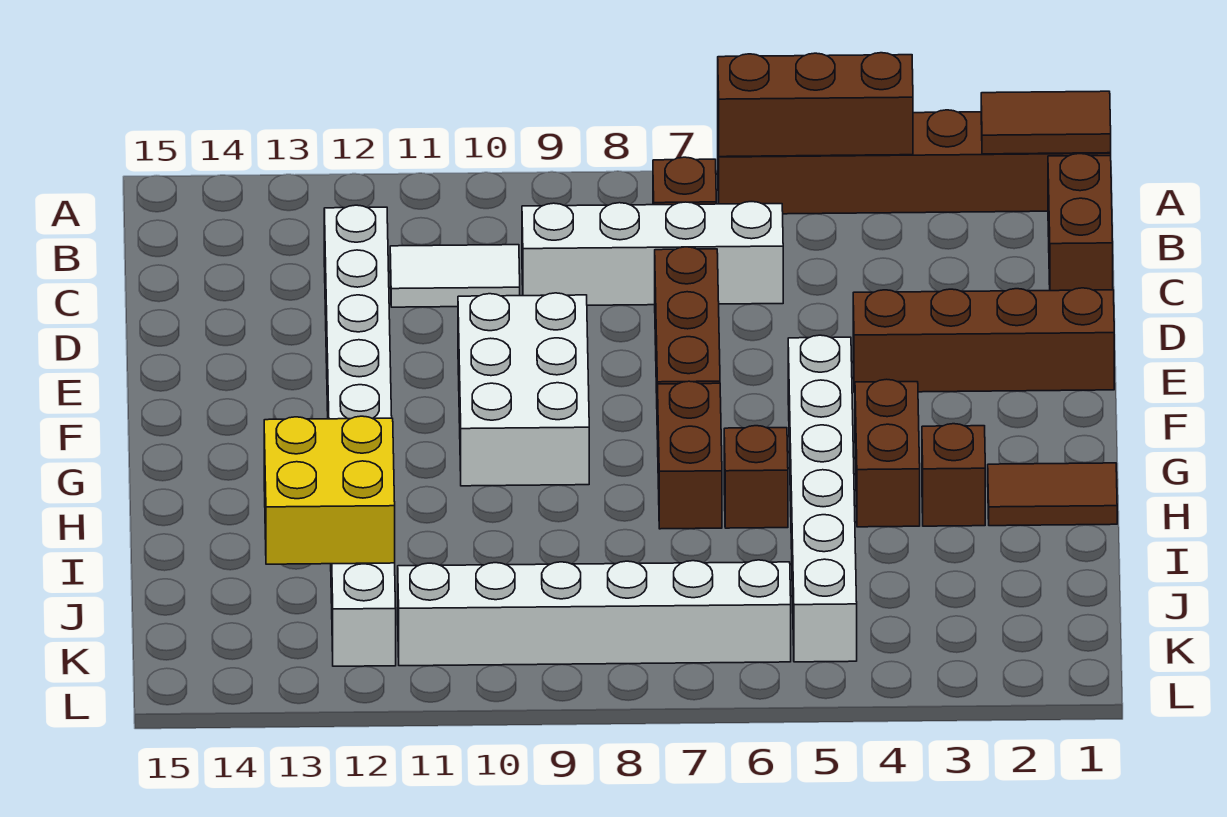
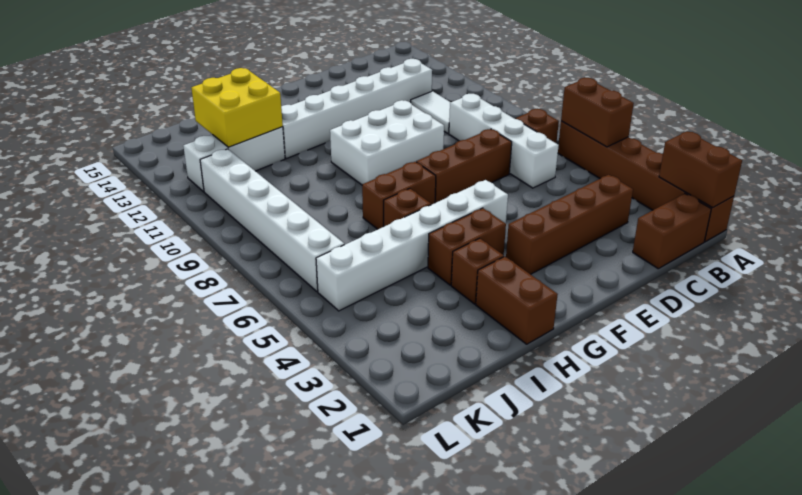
brown 1x2 tile [981,91,1111,154] -> brown 1x2 brick [659,132,742,207]
brown 1x3 brick [718,53,913,157] -> brown 1x2 brick [561,78,634,147]
brown 1x4 brick [853,288,1114,392] -> brown 1x4 brick turned to [506,175,633,274]
brown 1x2 tile [988,463,1117,526] -> brown 1x2 brick [476,257,558,344]

